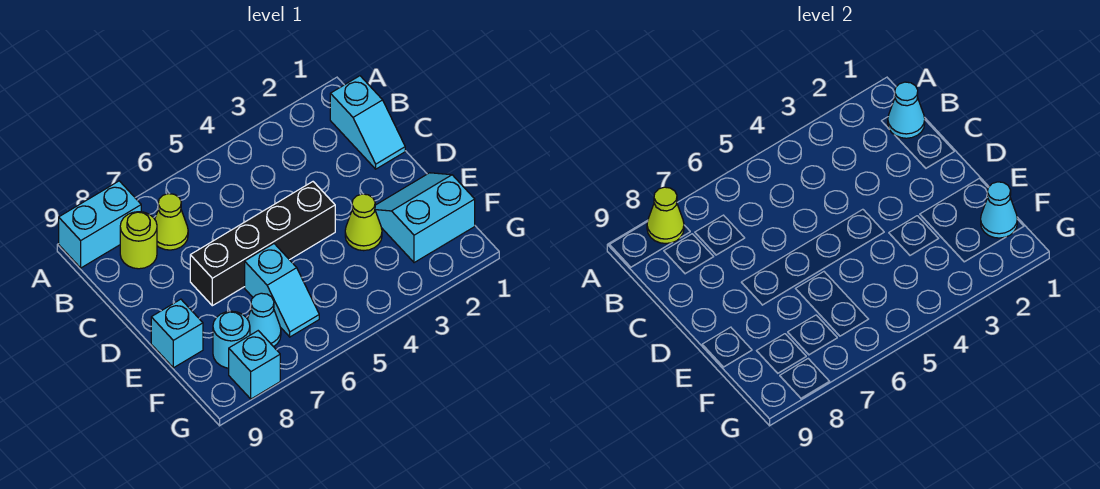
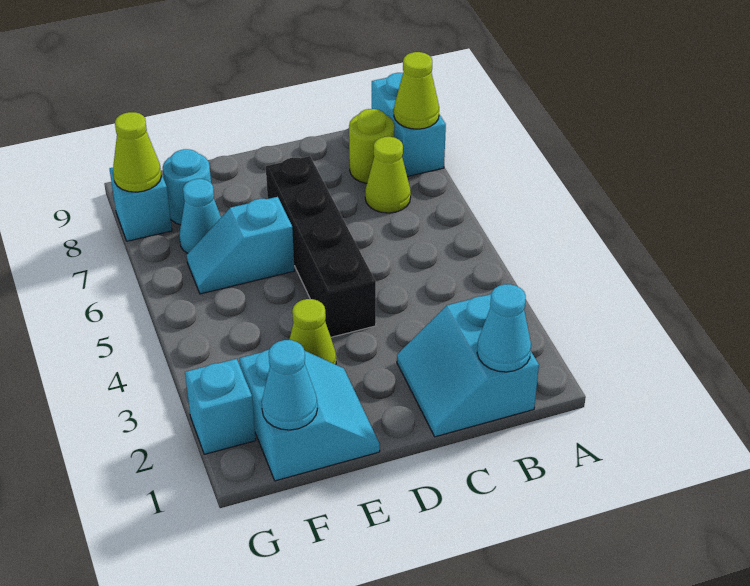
cyan 1x2 slope [330,76,405,169] -> cyan 2x2 slope [397,294,539,437]
cyan 1x1 brick [151,299,203,368] -> cyan 1x1 brick moved to [185,359,256,454]
none -> lime 1x1 cone [113,112,161,192]

